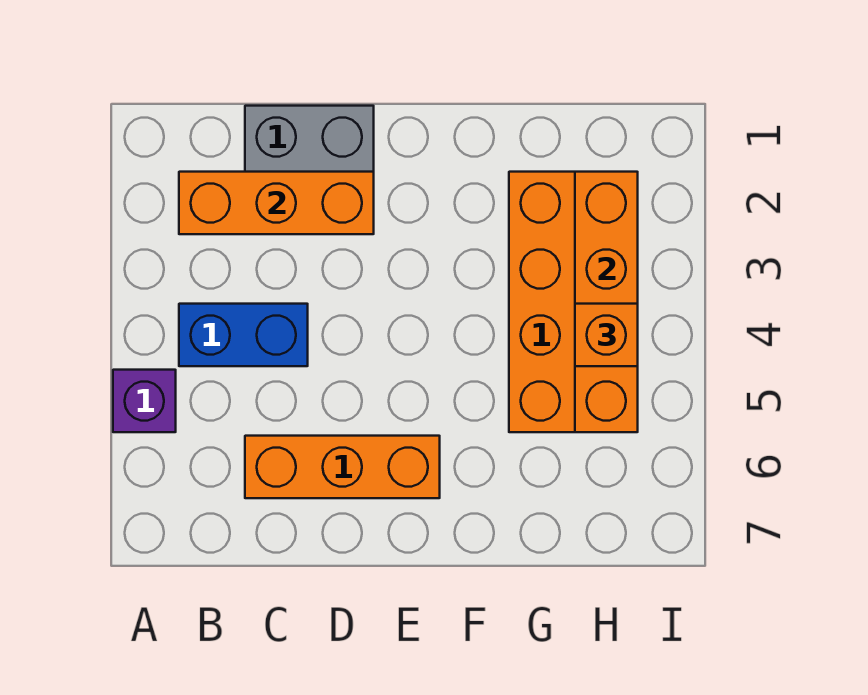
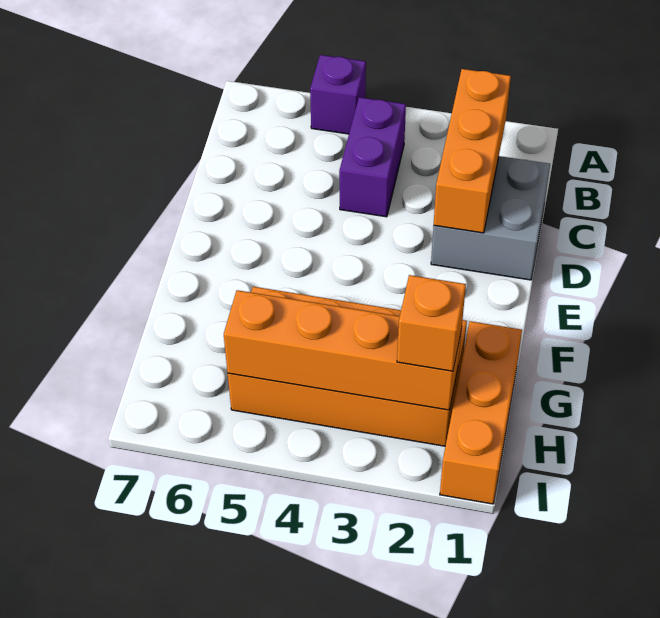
blue 1x2 brick [179,304,308,366] -> purple 1x2 brick [339,97,406,217]
orange 1x3 brick [245,436,440,498] -> orange 1x3 brick moved to [440,321,522,504]
orange 1x1 brick [575,304,638,366] -> orange 1x1 brick moved to [397,275,466,371]

